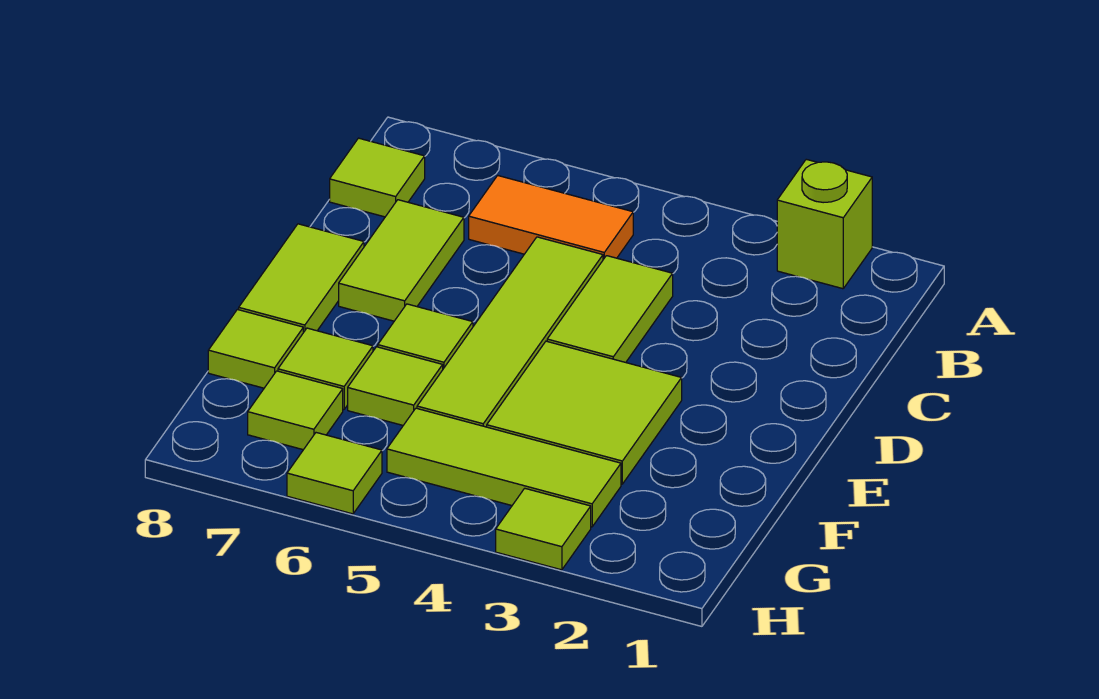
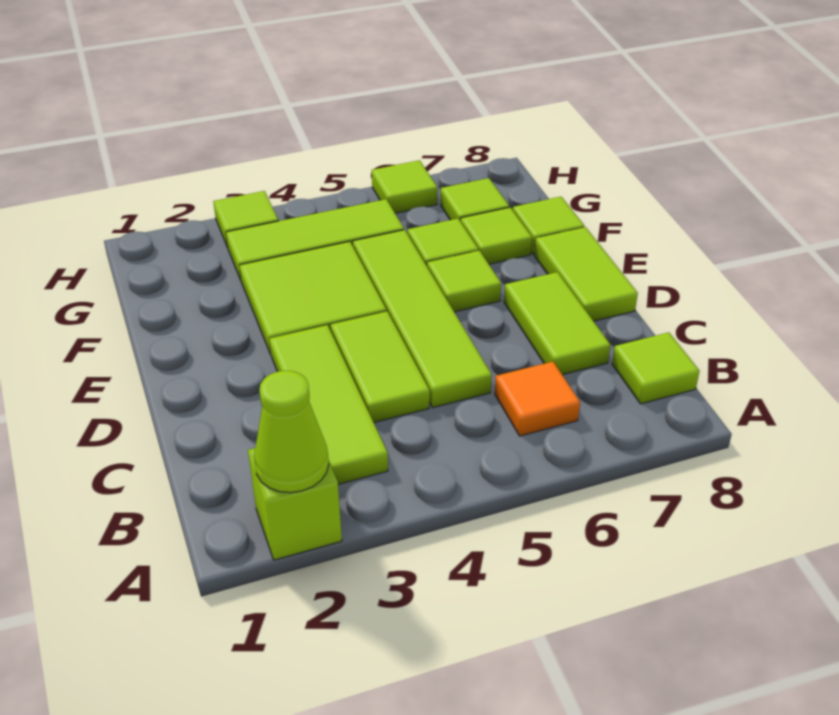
none -> lime 1x1 cone [254,371,329,493]
none -> lime 1x3 tile [269,325,388,484]
orange 1x2 tile [469,175,633,259] -> orange 1x1 tile [495,362,580,436]

